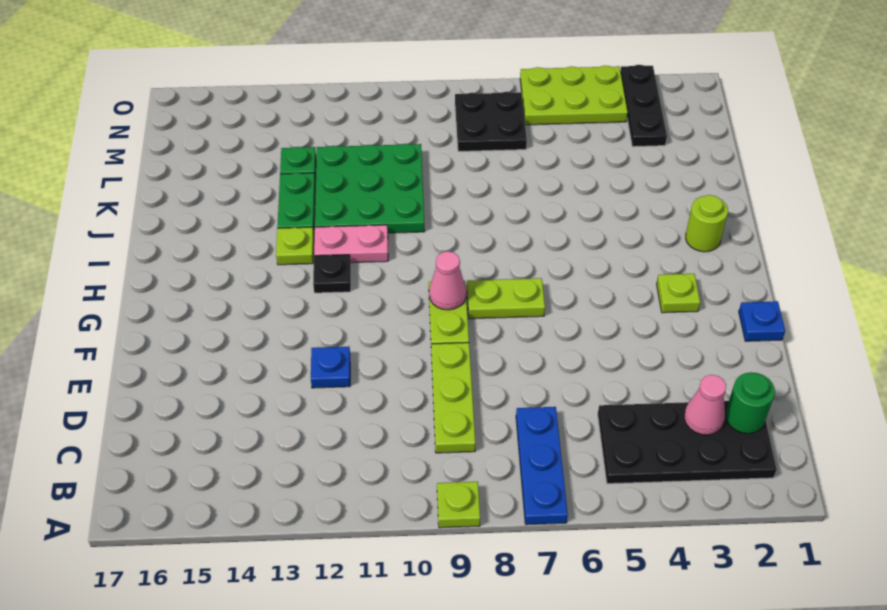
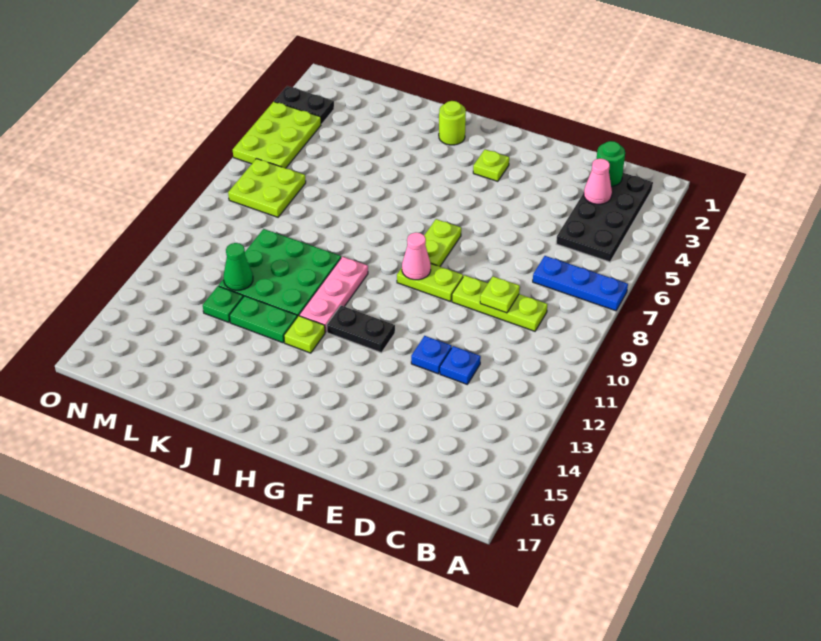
lime 1x1 plate [437,482,480,528] -> lime 1x1 plate moved to [480,276,520,313]
blue 1x1 plate [739,301,785,341] -> blue 1x1 plate moved to [440,346,481,384]
black 1x1 plate [313,255,351,293] -> black 1x2 plate [327,306,395,353]
pink 1x2 plate [314,225,388,263] -> pink 1x3 plate [299,257,368,332]
none -> green 1x1 cone [224,243,253,290]
black 1x3 plate [620,65,667,147] -> black 1x2 plate [274,86,334,124]
black 2x2 plate [455,92,527,151] -> lime 2x2 plate [228,159,306,217]

